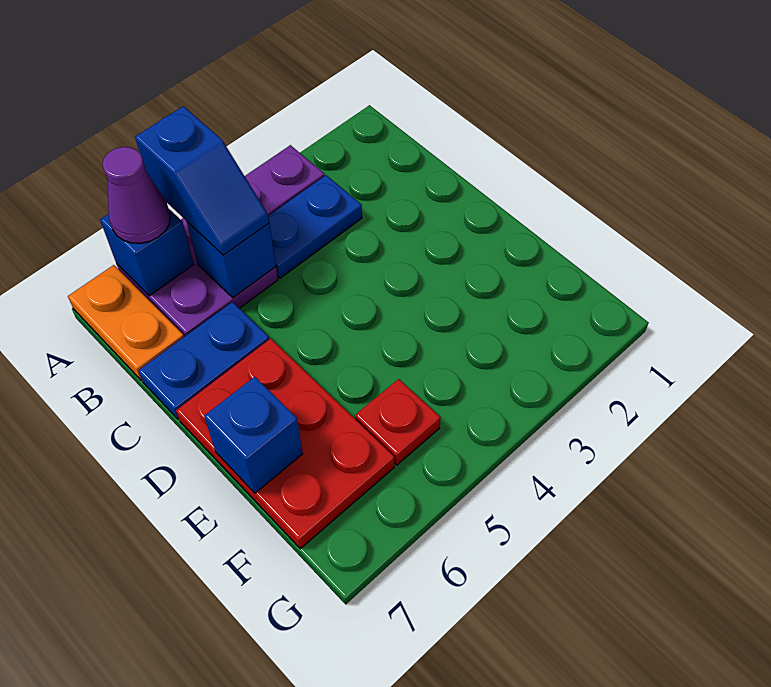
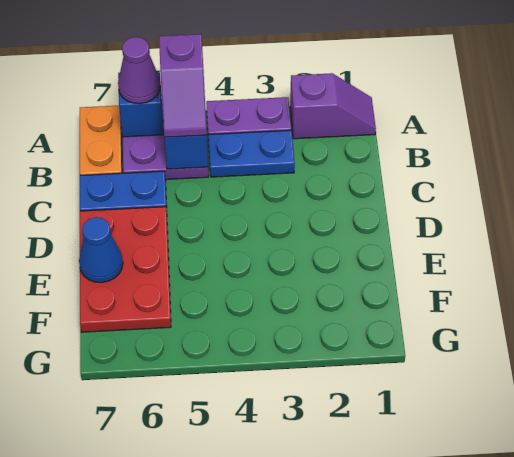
none -> purple 1x2 slope [290,73,376,139]
blue 1x2 slope [135,106,269,255] -> purple 1x2 slope [159,34,207,137]
blue 1x1 brick [204,377,303,493] -> blue 1x1 cone [79,217,123,283]
red 1x1 plate [355,379,441,465] -> none

